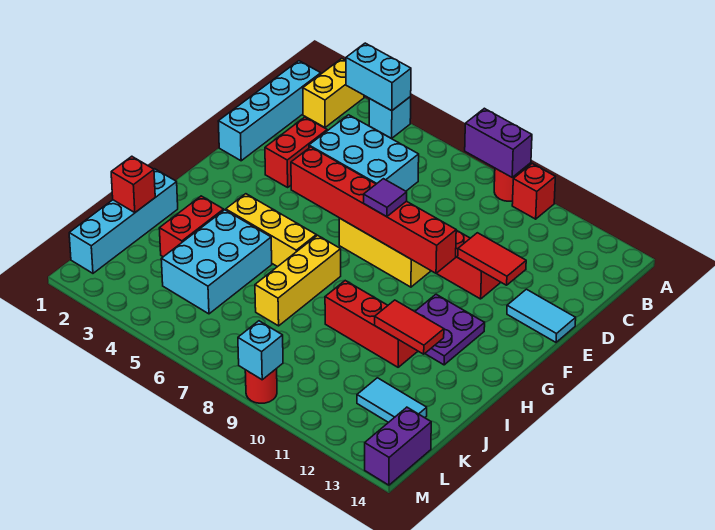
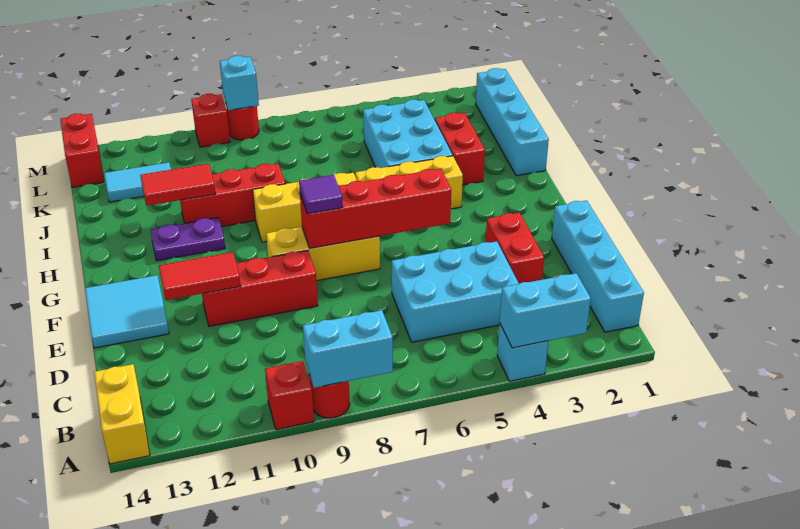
yellow 1x2 brick [303,59,364,127] -> yellow 1x2 brick moved to [94,364,150,464]
purple 1x2 brick [465,108,532,177] -> cyan 1x2 brick [303,310,393,388]
cyan 1x2 tile [507,289,576,342] -> cyan 2x2 tile [85,275,169,348]
red 1x6 brick [291,147,456,273] -> red 1x4 brick [300,169,451,248]
purple 2x2 plate [415,294,485,365] -> purple 1x2 plate [150,218,225,261]
yellow 1x3 brick [255,235,341,326] -> yellow 1x3 brick turned to [253,173,357,242]
red 1x1 brick [111,156,155,213] -> red 1x1 brick moved to [191,94,230,147]
purple 1x2 brick [365,407,431,485] -> red 1x2 brick [60,114,104,188]

